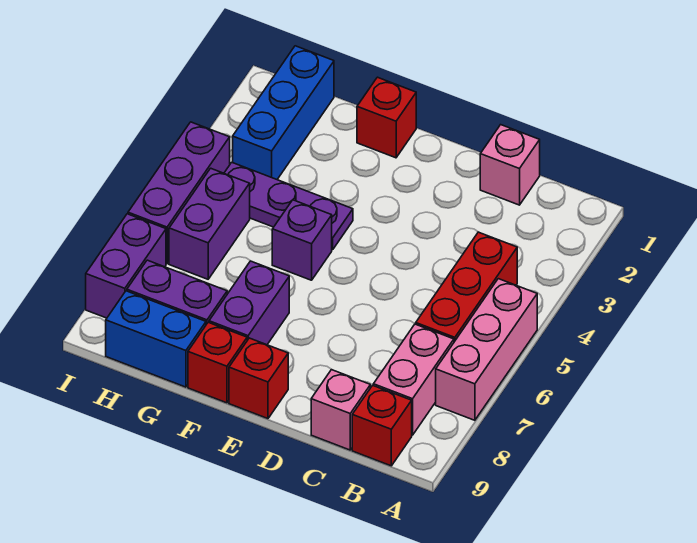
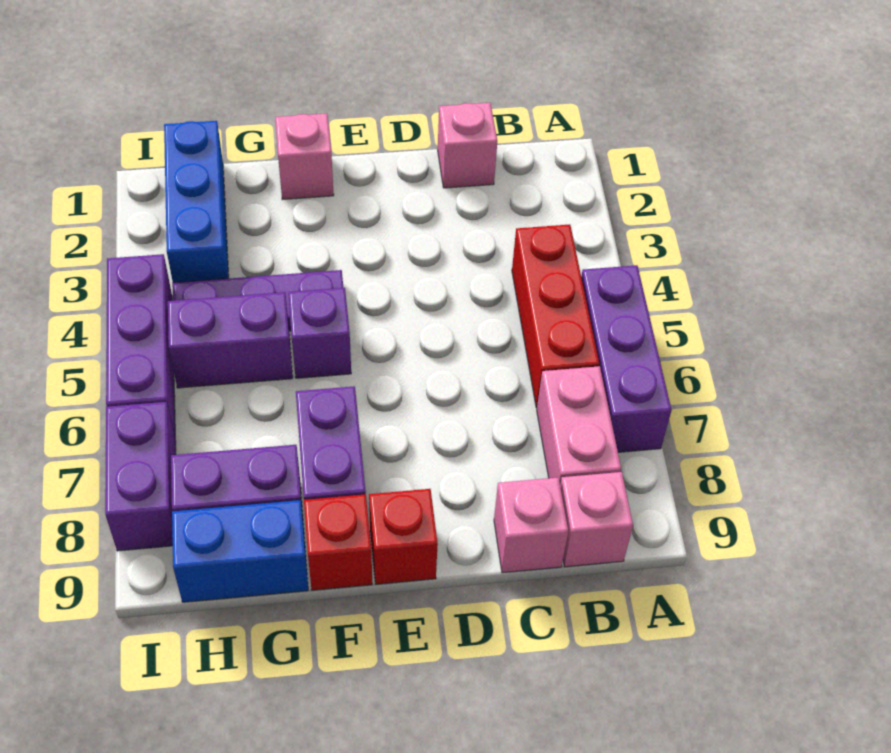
pink 1x3 brick [436,279,537,420] -> purple 1x3 brick [581,265,671,452]
red 1x1 brick [352,385,412,466] -> pink 1x1 brick [560,472,633,567]
red 1x1 brick [357,77,416,158] -> pink 1x1 brick [275,113,334,200]
purple 1x2 brick [169,168,250,279] -> purple 1x2 brick turned to [168,292,293,388]

